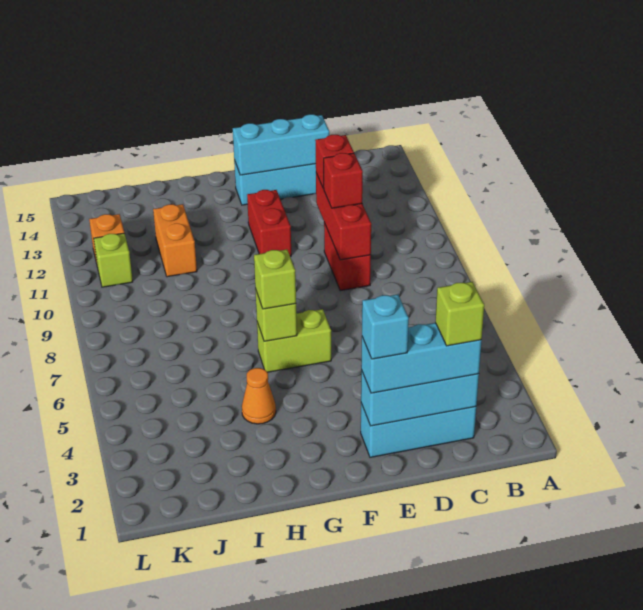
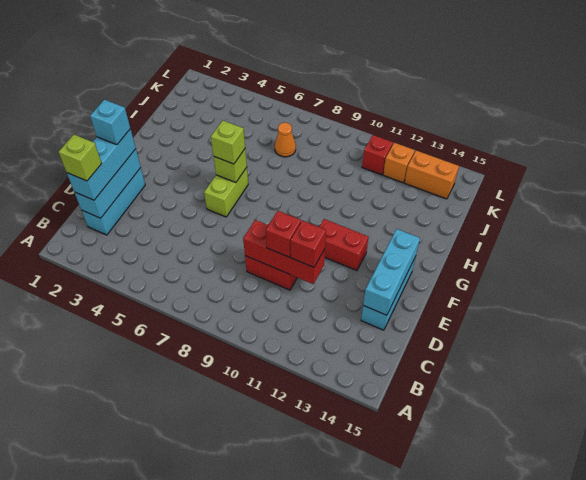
orange 1x1 cone [242,368,276,424] -> orange 1x1 cone moved to [275,122,296,157]
orange 1x2 brick [153,204,197,277] -> orange 1x2 brick moved to [405,151,459,199]
lime 1x1 brick [94,233,133,287] -> red 1x1 brick [362,135,393,175]

